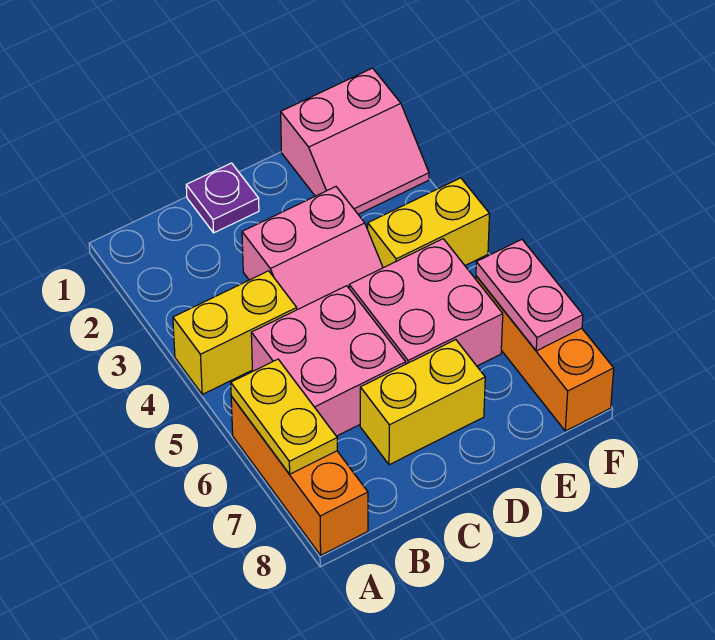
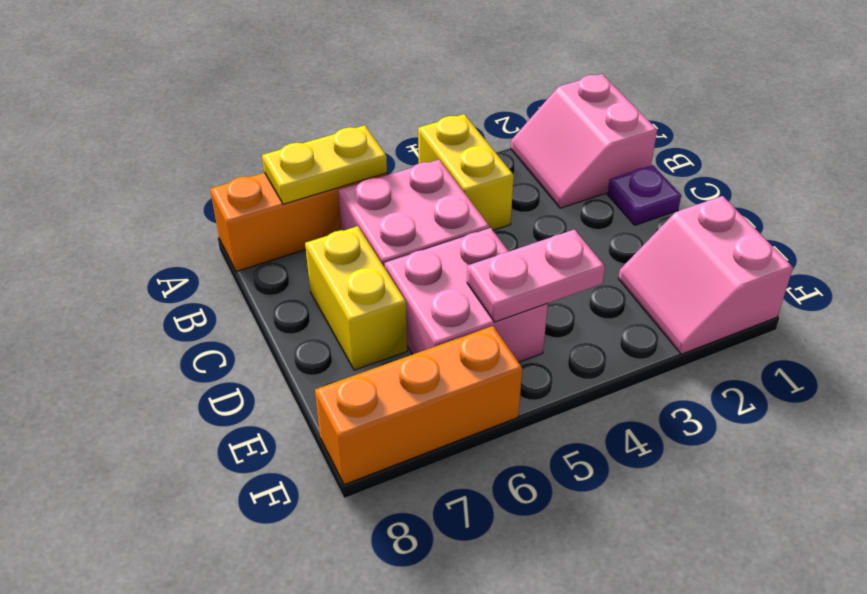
pink 2x2 slope [242,187,383,310] -> pink 2x2 slope moved to [511,74,657,208]
yellow 1x2 brick [368,178,489,268] -> none
pink 1x2 plate [476,240,583,351] -> pink 1x2 plate moved to [467,230,605,322]

